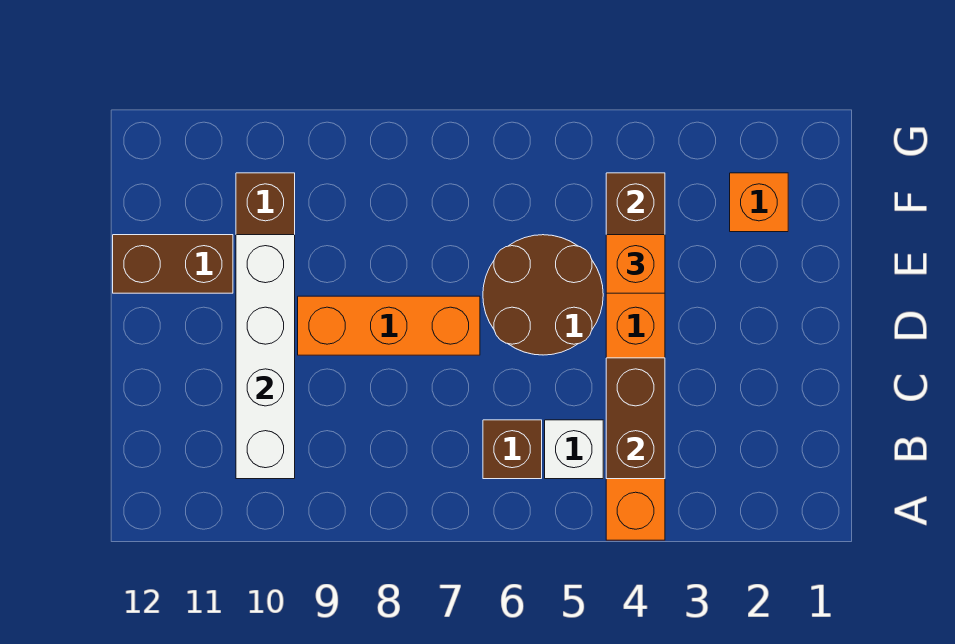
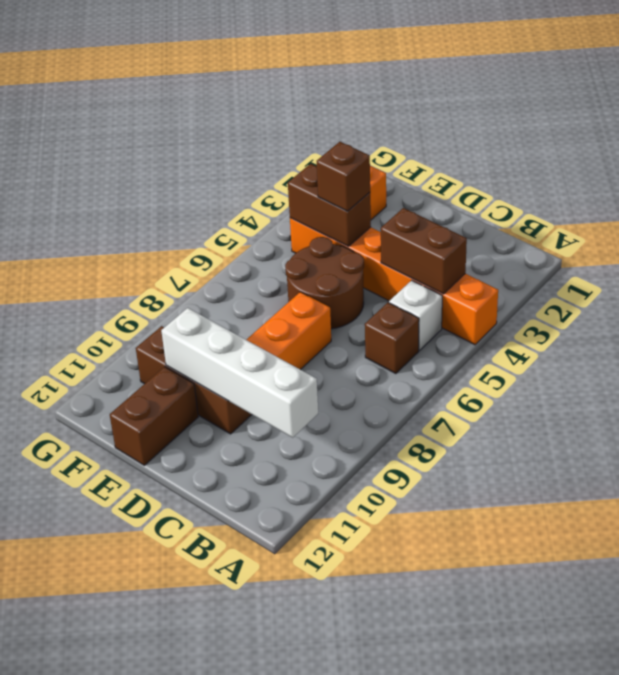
orange 1x1 brick [606,235,665,293] -> brown 1x1 brick [316,142,370,211]

